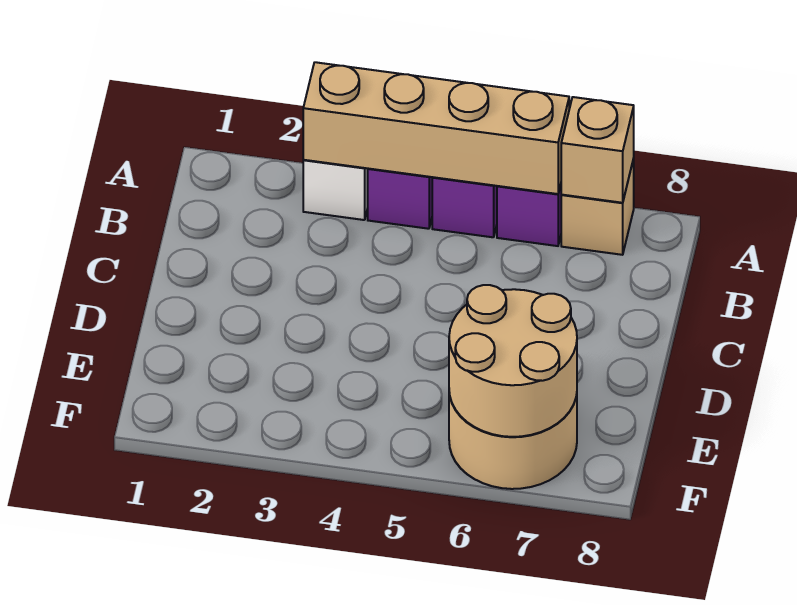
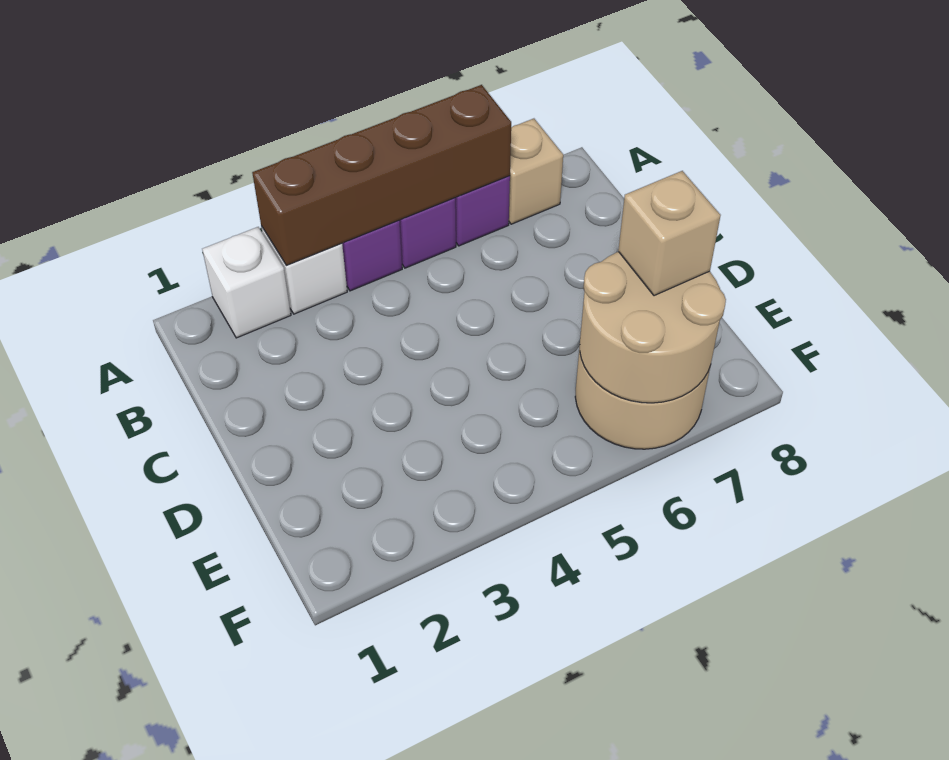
none -> white 1x1 brick [202,227,291,338]
tan 1x4 brick [303,62,569,194] -> brown 1x4 brick [252,85,511,265]
tan 1x1 brick [561,97,634,203] -> tan 1x1 brick moved to [618,171,721,296]

